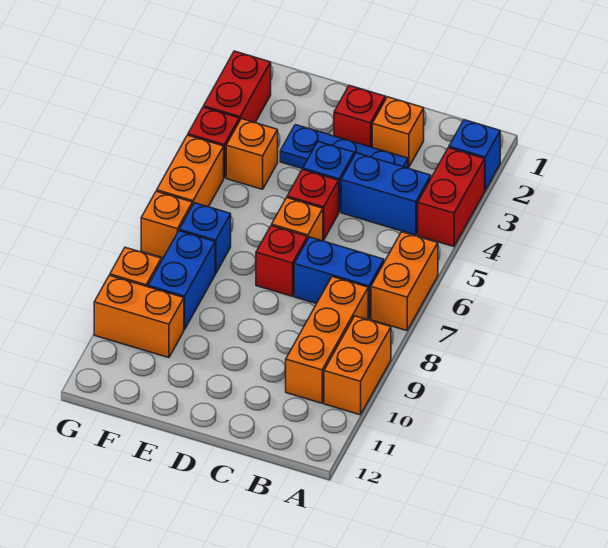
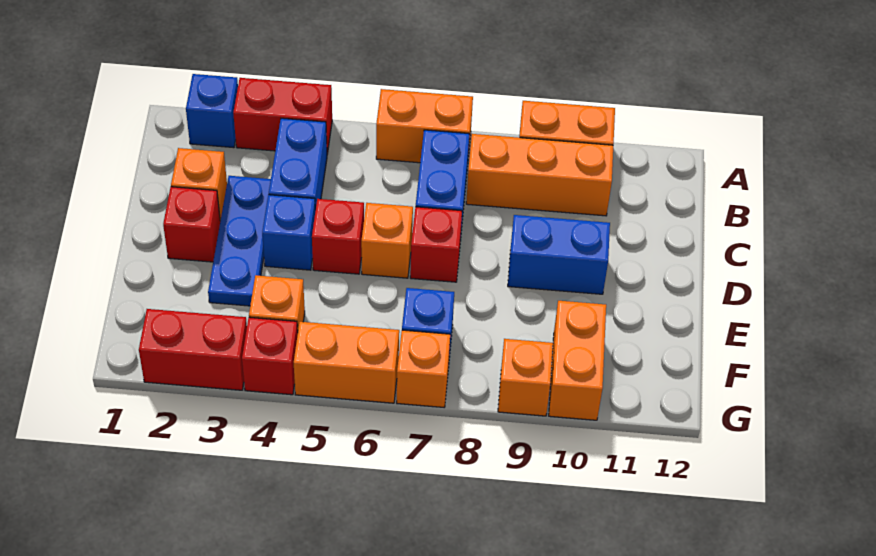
blue 1x2 brick [148,231,215,330] -> blue 1x2 brick moved to [508,215,610,294]

